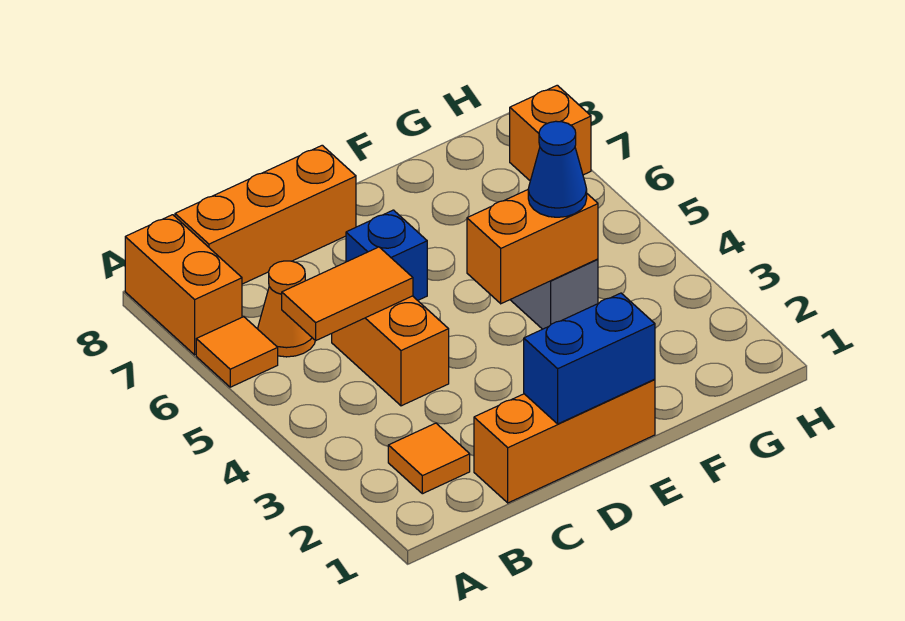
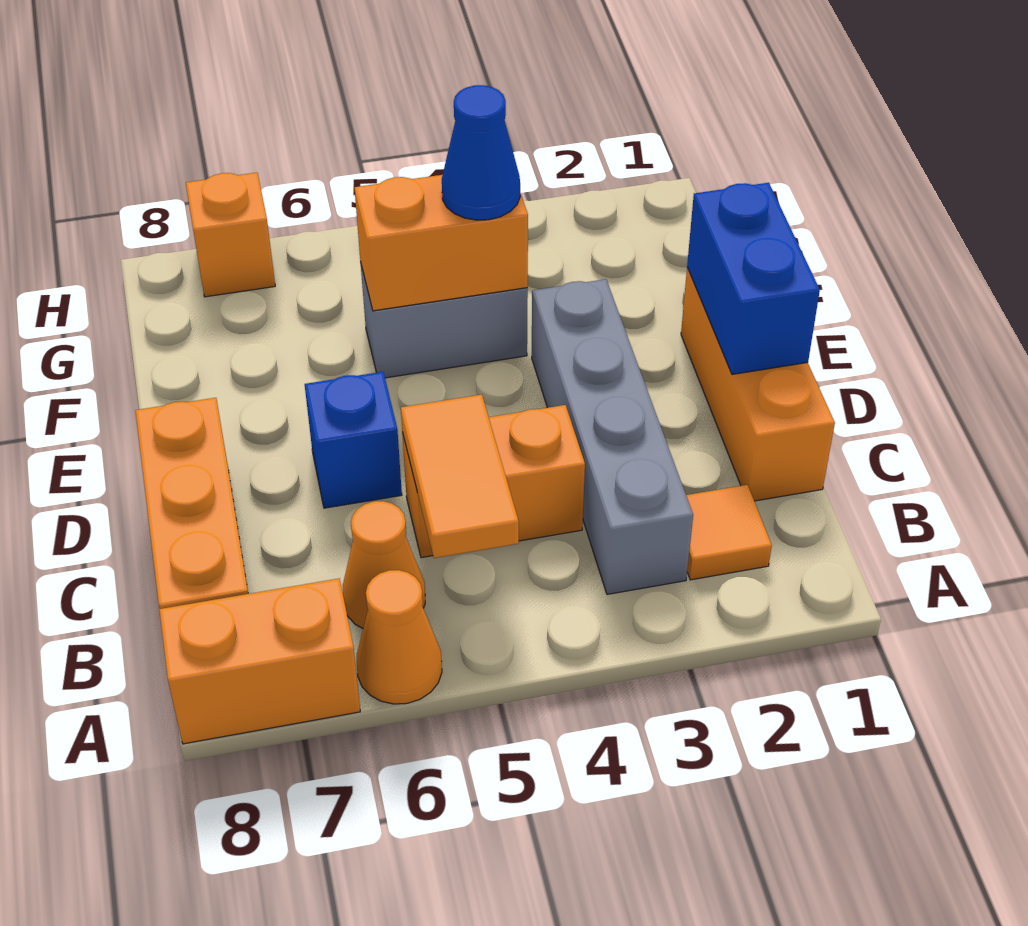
orange 1x1 tile [196,317,278,387] -> orange 1x1 cone [357,570,442,704]
none -> grey 1x4 brick [532,279,693,594]
orange 1x2 brick [467,190,598,304] -> orange 1x2 brick turned to [354,175,528,311]

